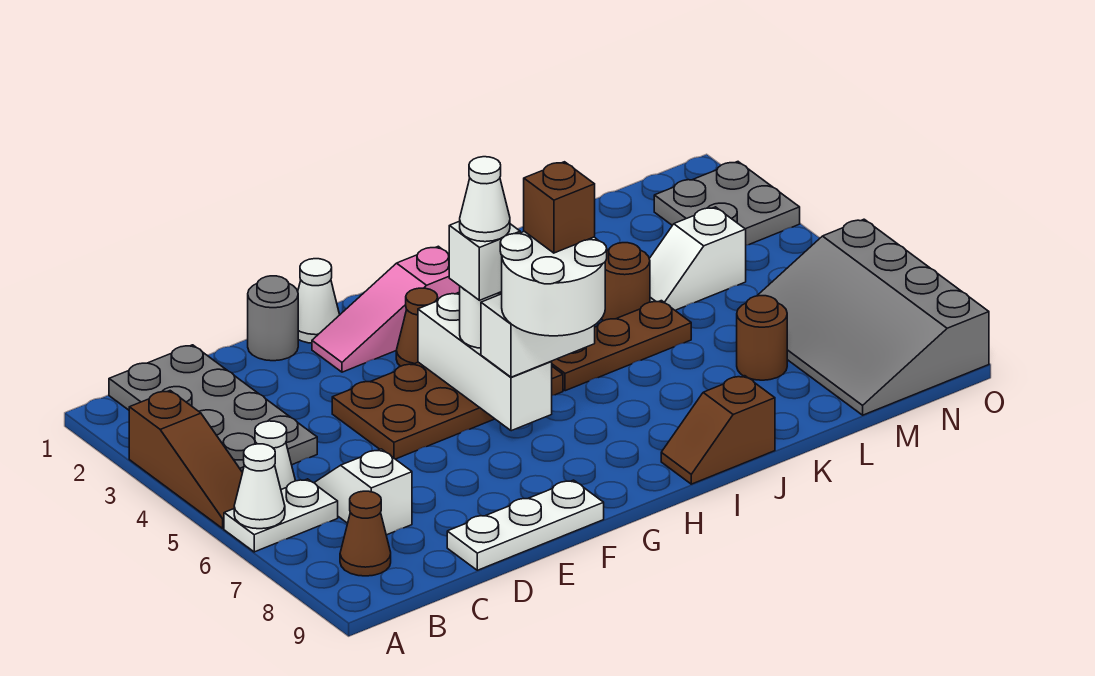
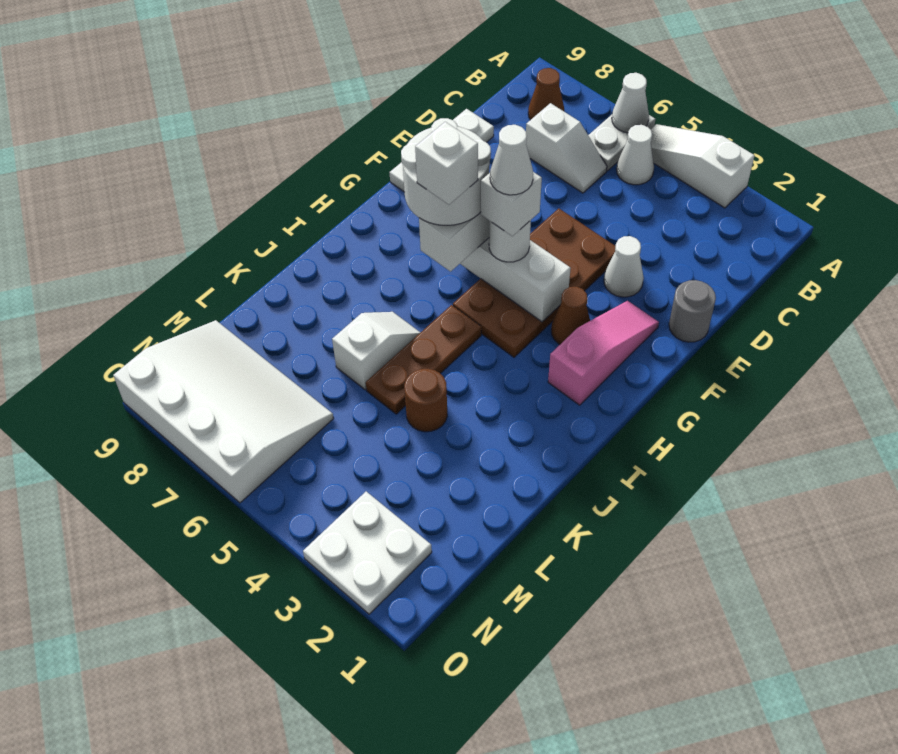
brown 1x3 slope [129,391,243,528] -> white 1x3 slope [650,124,755,208]
grey 2x4 plate [109,345,317,472] -> none
white 1x1 cone [298,259,340,343] -> white 1x1 cone moved to [604,236,644,297]
brown 1x1 brick [524,162,595,253] -> white 1x1 brick [415,122,478,205]
brown 1x2 slope [661,376,775,484] -> none
white 1x2 slope [649,207,746,310] -> white 1x2 slope moved to [332,312,421,390]
brown 1x1 round brick [737,296,787,380] -> none
grey 3x4 slope [757,219,989,415] -> white 3x4 slope [113,320,334,503]
grey 2x2 plate [654,162,800,245] -> white 2x2 plate [303,492,432,614]

